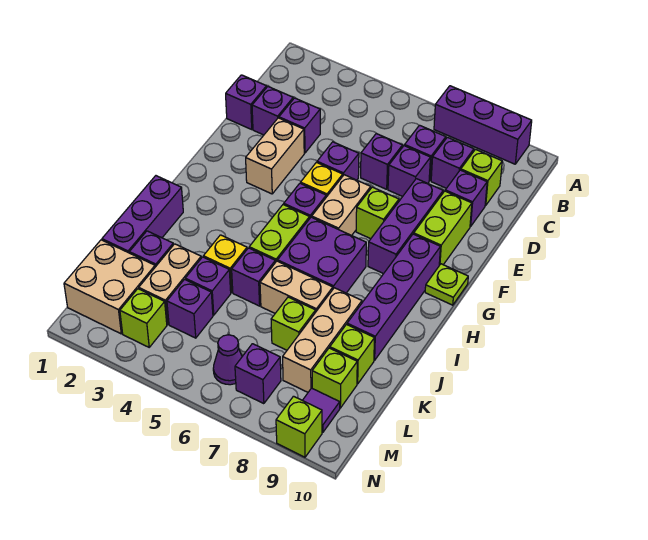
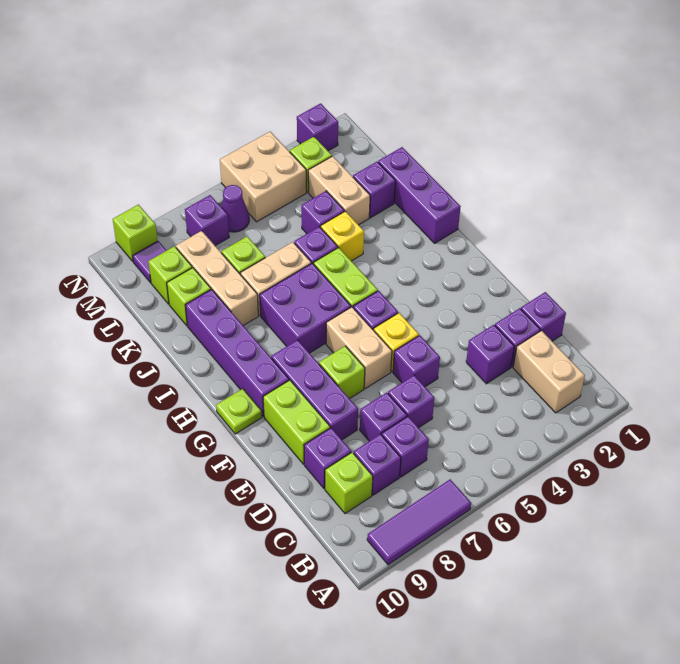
purple 1x3 brick [434,86,532,164] -> purple 1x3 tile [367,479,471,565]
tan 1x2 brick [246,118,304,194] -> tan 1x2 brick moved to [513,330,585,413]
tan 2x2 brick [64,240,155,334] -> tan 2x2 brick moved to [220,132,306,222]
purple 1x1 brick [167,279,213,338] -> purple 1x1 brick moved to [297,103,338,151]

